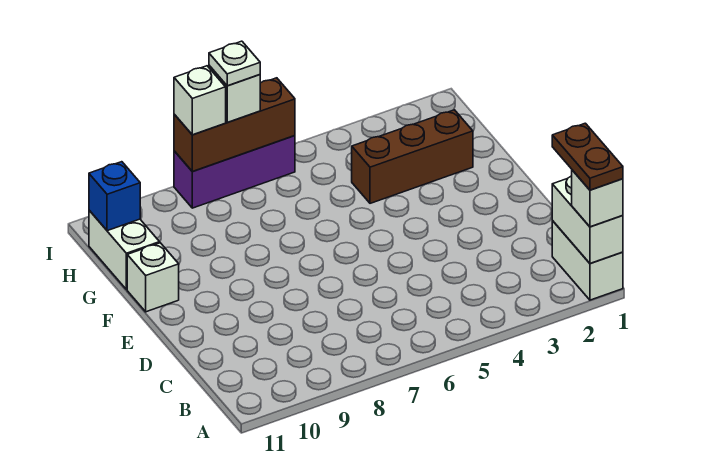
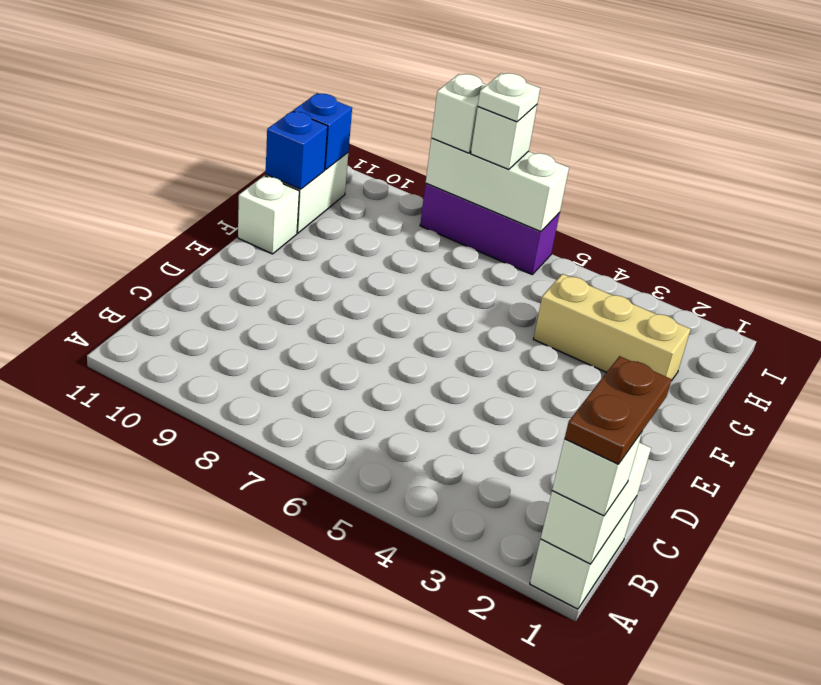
brown 1x3 brick [352,110,473,203] -> tan 1x3 brick [534,274,691,381]
none -> blue 1x1 brick [266,111,328,189]
brown 1x3 brick [174,78,295,172] -> white 1x3 brick [426,138,569,232]

